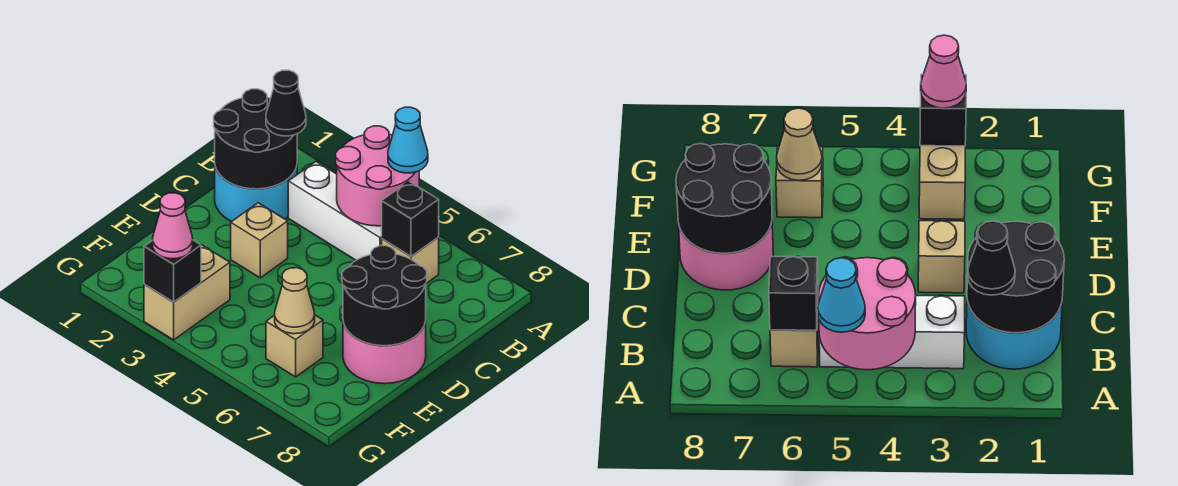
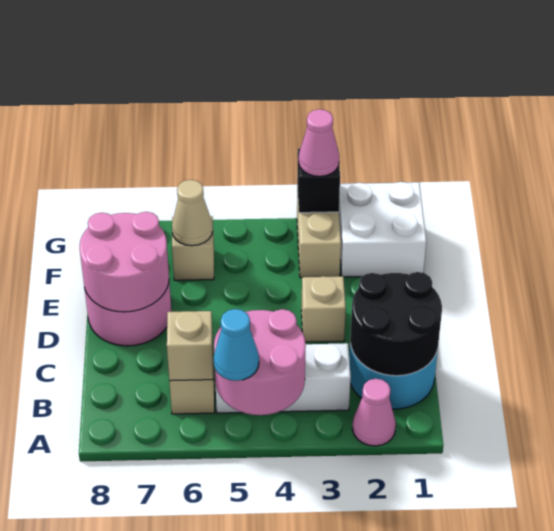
none -> pink 1x1 cone [352,379,396,446]
black 1x1 cone [266,70,306,136] -> none
black 1x1 brick [382,181,439,256] -> tan 1x1 brick [167,311,213,381]
black 2x2 round brick [342,246,427,346] -> pink 2x2 round brick [80,212,169,312]
none -> white 2x2 brick [339,182,426,277]

